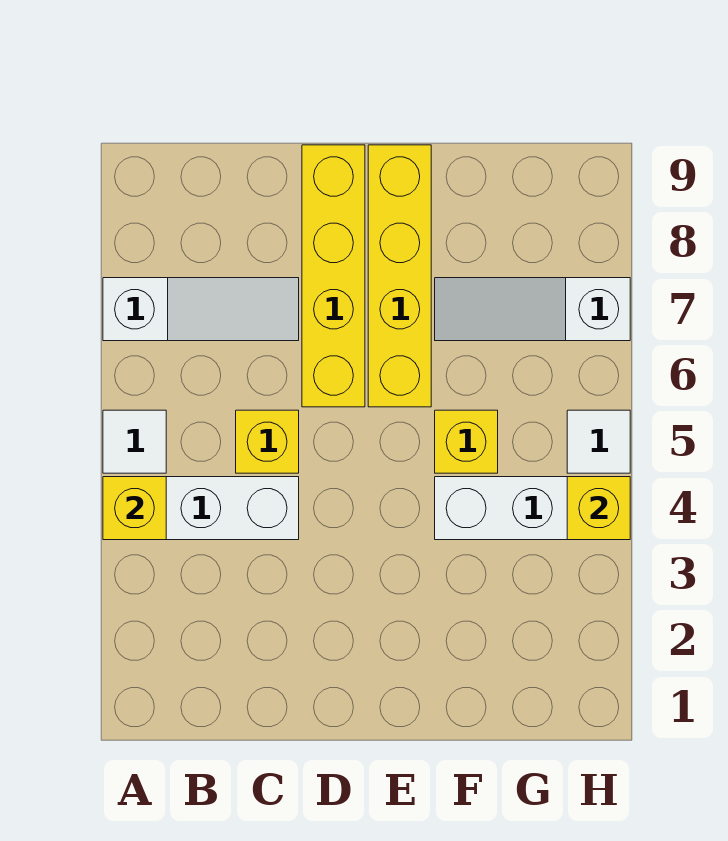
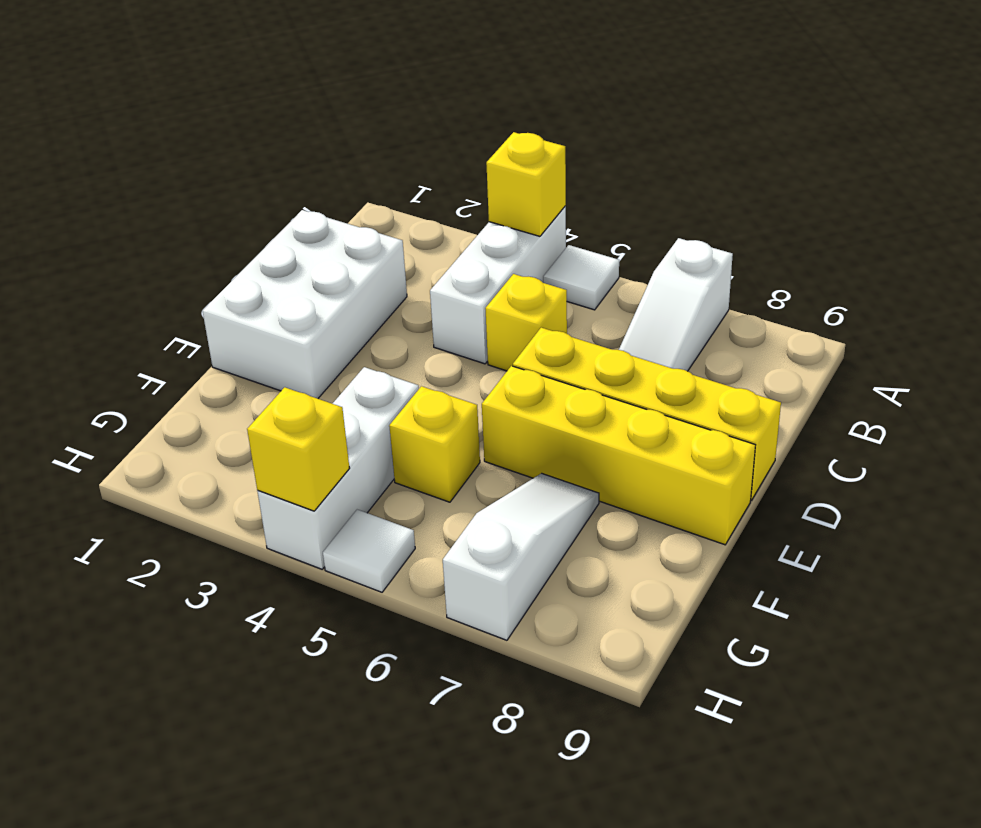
none -> white 2x3 brick [203,210,407,399]

